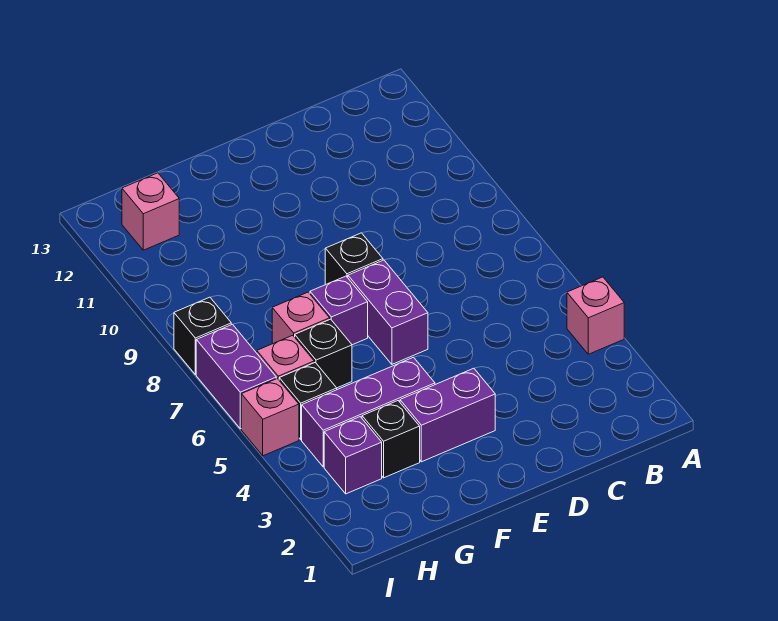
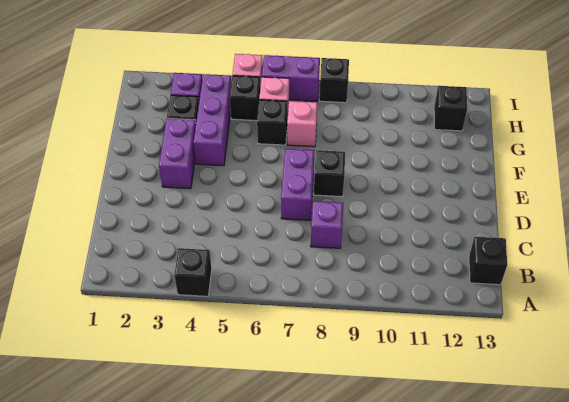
pink 1x1 brick [567,277,624,354] -> black 1x1 brick [174,248,212,296]
none -> black 1x1 brick [469,237,507,285]
purple 1x2 brick [348,260,428,364] -> purple 1x2 brick turned to [281,149,315,220]
purple 1x1 brick [310,276,368,345] -> purple 1x1 brick moved to [311,201,343,248]
pink 1x1 brick [122,173,179,250] -> black 1x1 brick [434,86,467,131]

